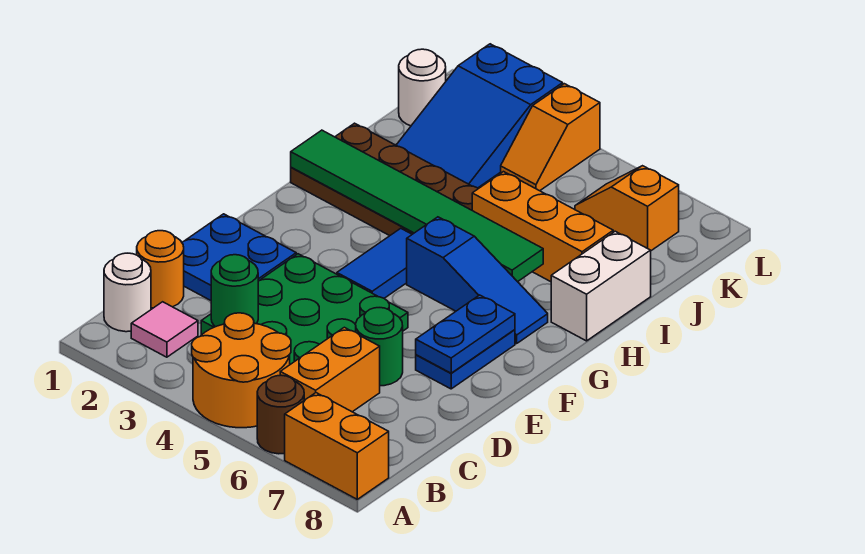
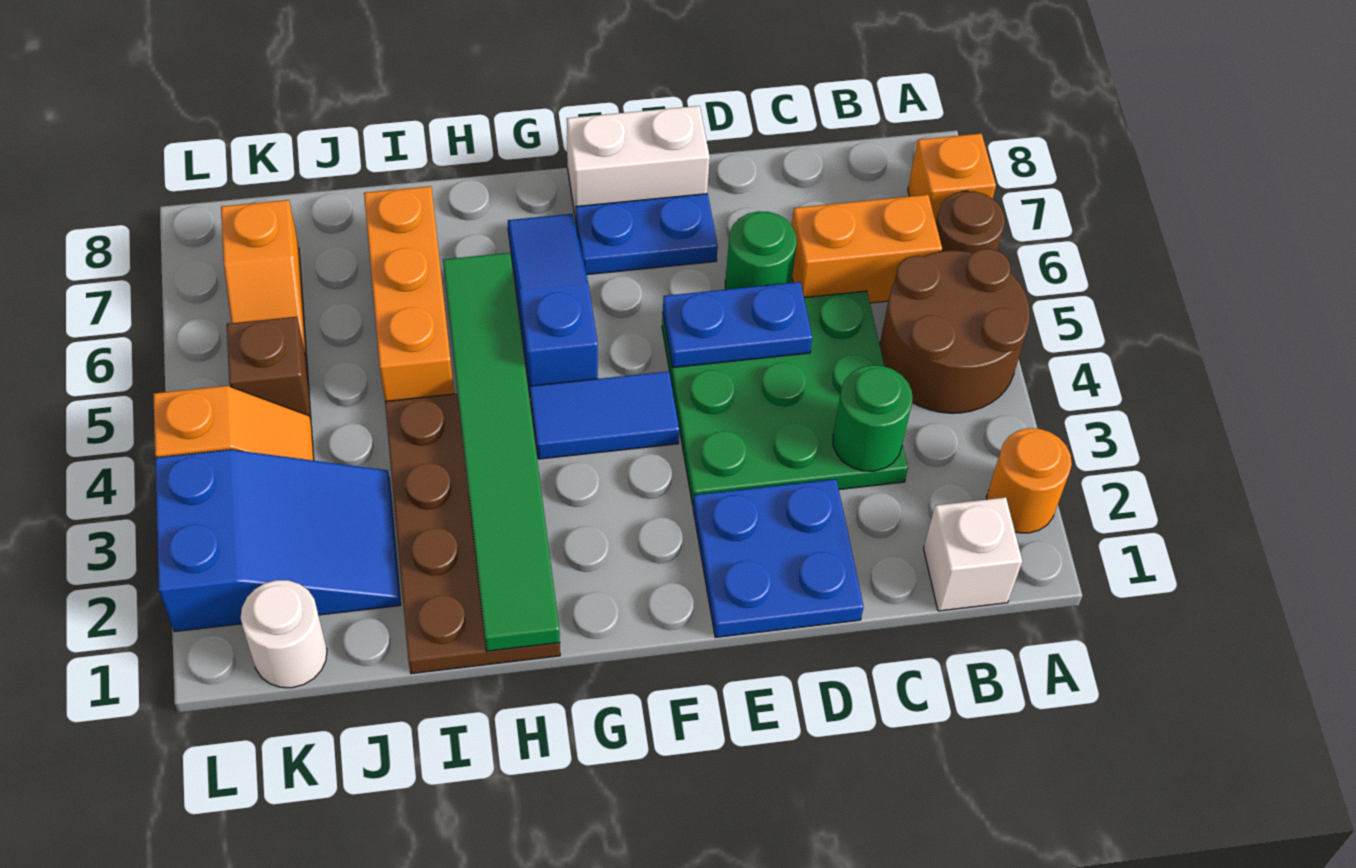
orange 2x2 round brick [192,313,291,428] -> brown 2x2 round brick [880,249,1030,413]
orange 1x2 brick [285,393,389,499] -> orange 1x1 brick [908,133,996,222]
white 1x1 round brick [104,253,151,332] -> white 1x1 brick [924,497,1022,611]
pink 1x1 tile [131,302,198,357] -> none
orange 1x1 round brick [137,231,184,308] -> orange 1x1 round brick moved to [986,428,1072,533]
blue 1x2 plate [416,295,515,373] -> blue 1x2 plate moved to [663,282,812,368]
white 1x2 brick [551,231,651,341] -> white 1x2 brick moved to [567,106,710,220]
none -> brown 1x1 brick [227,317,311,420]

